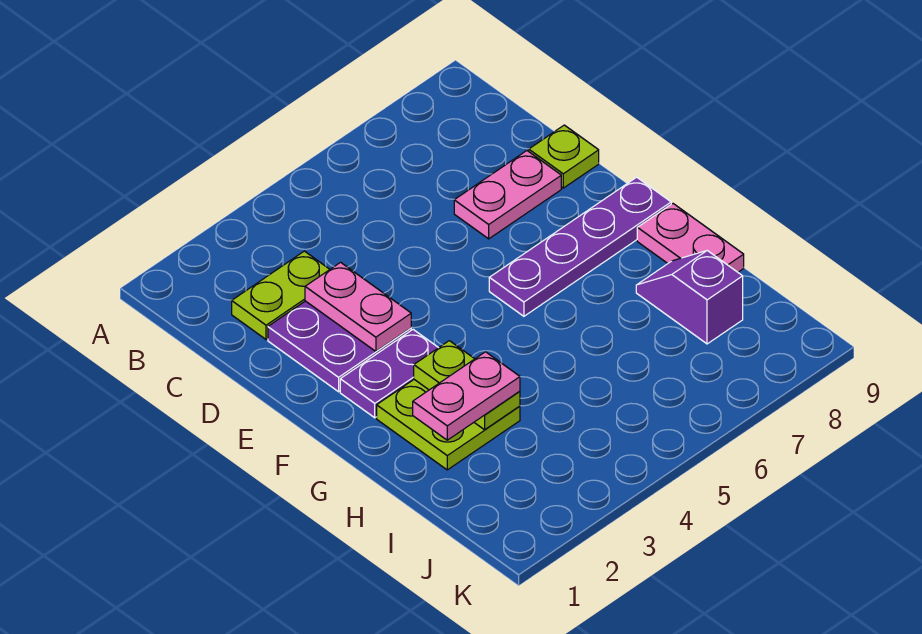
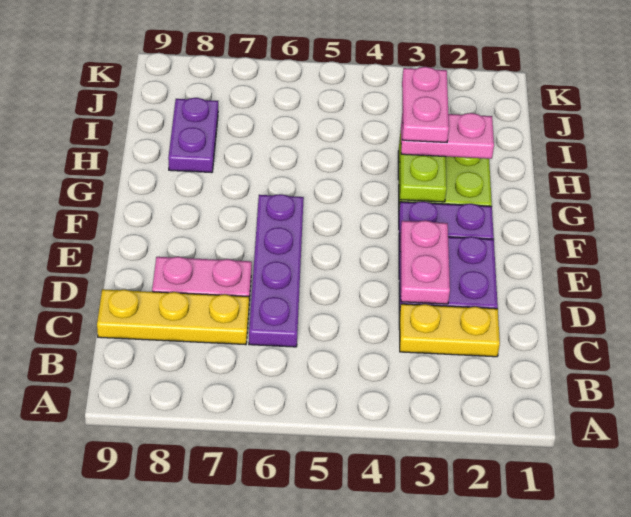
lime 1x2 plate [232,251,330,339] -> yellow 1x2 plate [399,304,500,357]
none -> yellow 1x3 plate [97,289,249,345]
lime 1x1 plate [529,125,599,188] -> none
purple 1x4 plate [489,177,671,316] -> purple 1x4 plate turned to [249,194,304,347]
pink 1x2 plate [637,204,744,272] -> pink 1x2 plate moved to [402,67,449,142]
purple 1x2 slope [636,251,743,344] -> purple 1x2 plate [168,98,218,173]

